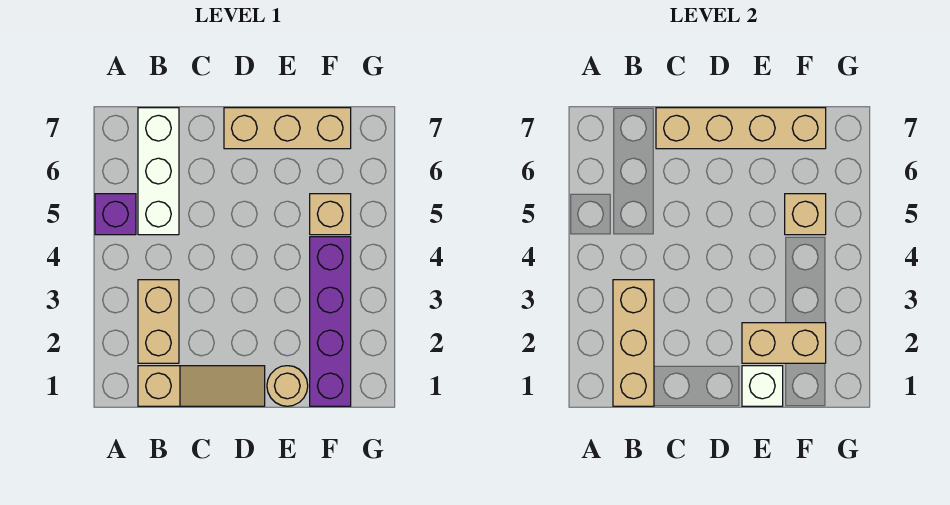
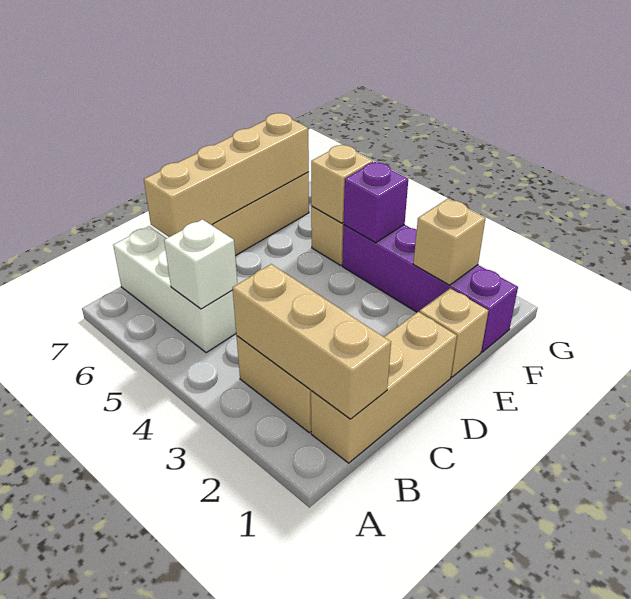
purple 1x1 brick [95,194,136,235] -> purple 1x1 brick moved to [344,162,408,243]
tan 1x3 slope [138,366,265,406] -> tan 1x3 brick [311,312,457,463]
tan 1x1 round brick [267,366,308,406] -> tan 1x1 brick [420,288,488,377]
white 1x1 brick [742,366,783,406] -> white 1x1 brick moved to [164,219,237,309]
tan 1x2 brick [742,323,826,363] -> tan 1x1 brick [413,199,486,285]

